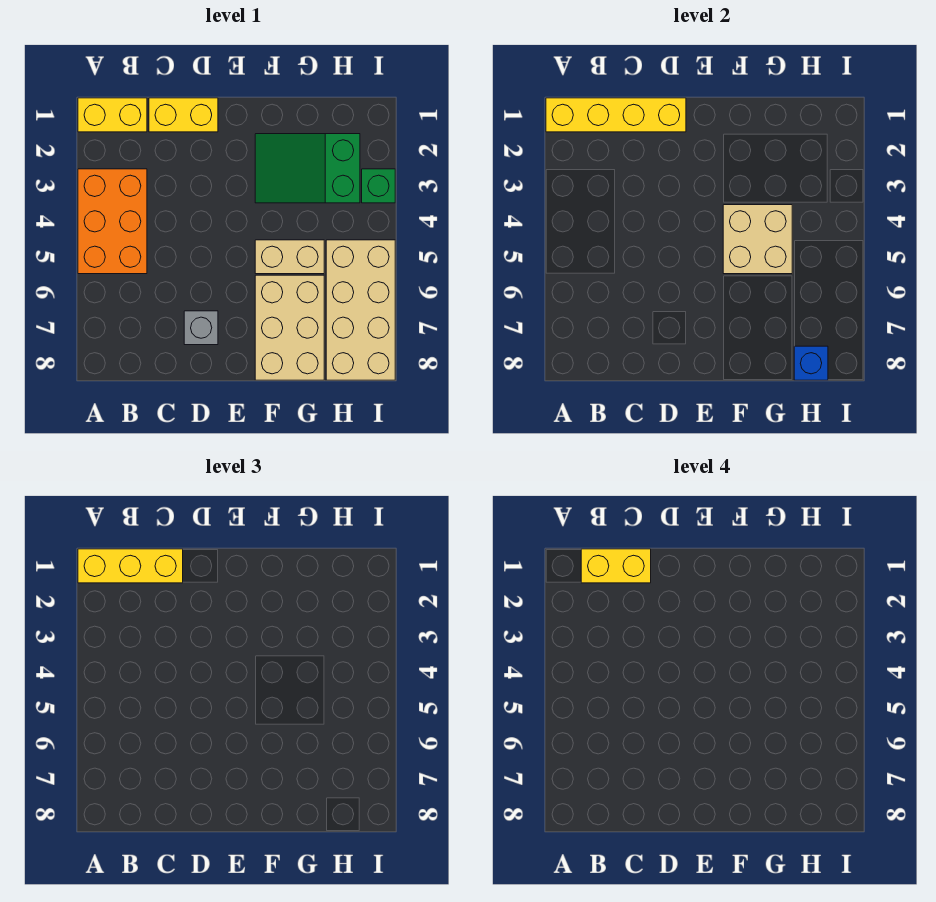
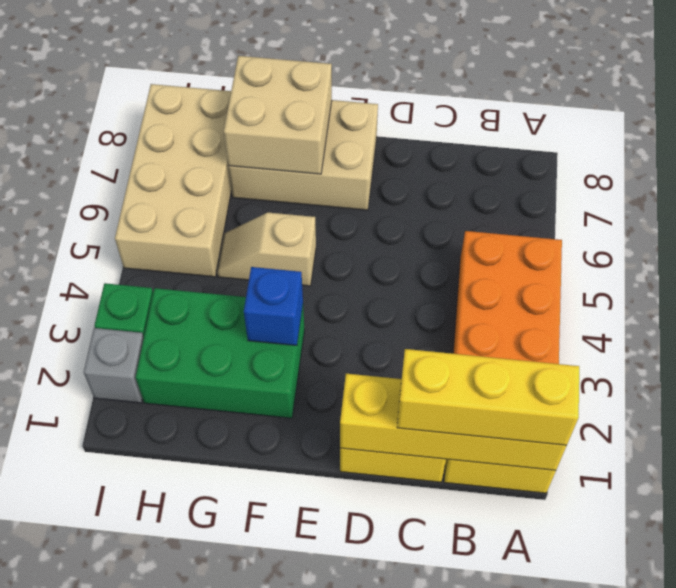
yellow 1x2 brick [581,549,651,583] -> none
grey 1x1 brick [184,311,218,345] -> grey 1x1 brick moved to [84,328,144,403]
green 2x3 slope [255,134,360,203] -> green 2x3 brick [136,288,305,418]
tan 2x2 brick [723,205,792,274] -> tan 2x2 brick moved to [224,56,332,174]
tan 1x2 brick [255,240,324,274] -> tan 1x2 slope [217,213,316,286]
tan 2x3 brick [255,275,324,380] -> tan 2x3 brick turned to [228,100,378,210]
blue 1x1 brick [794,346,828,380] -> blue 1x1 brick moved to [244,267,303,346]

